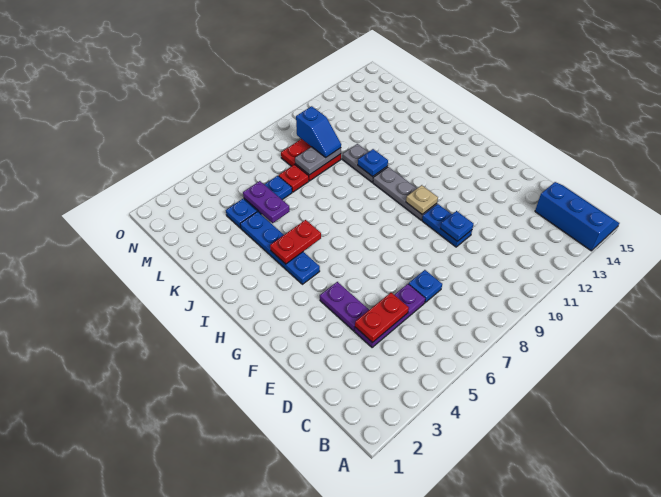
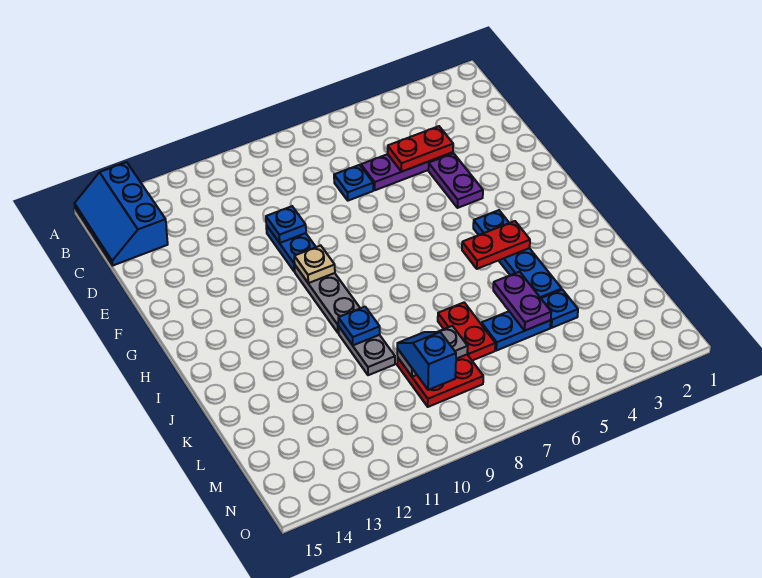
red 1x1 plate [279,165,309,192] -> red 1x2 plate [438,303,495,361]

